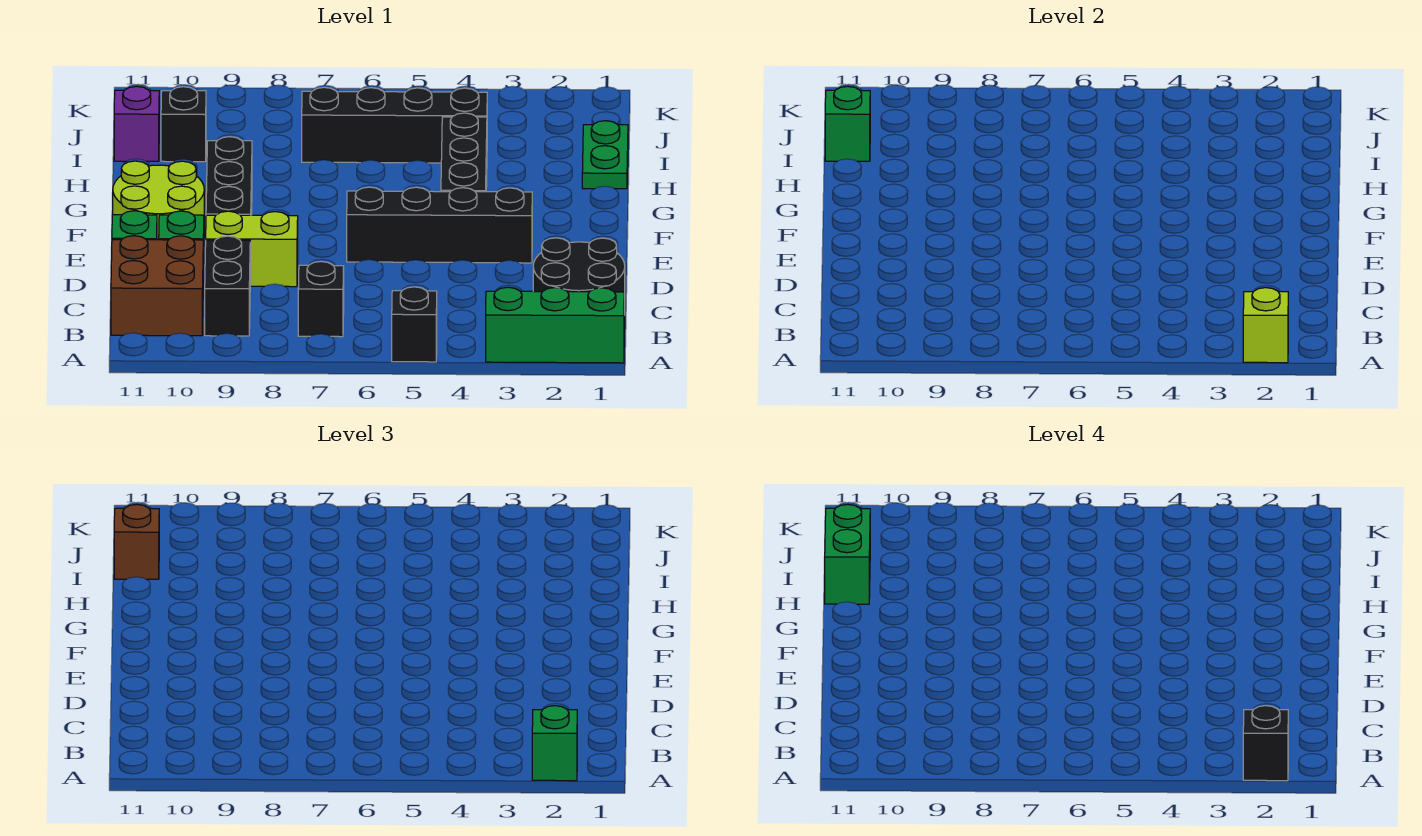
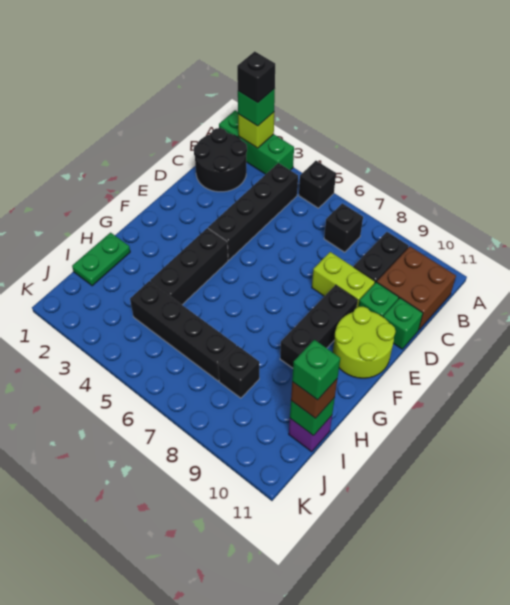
black 1x4 brick [347,187,532,263] -> black 1x4 brick turned to [208,163,298,260]
green 1x2 brick [825,504,870,604] -> green 1x1 brick [292,340,340,400]
black 1x1 brick [161,87,206,162] -> black 1x1 brick moved to [218,346,259,398]

